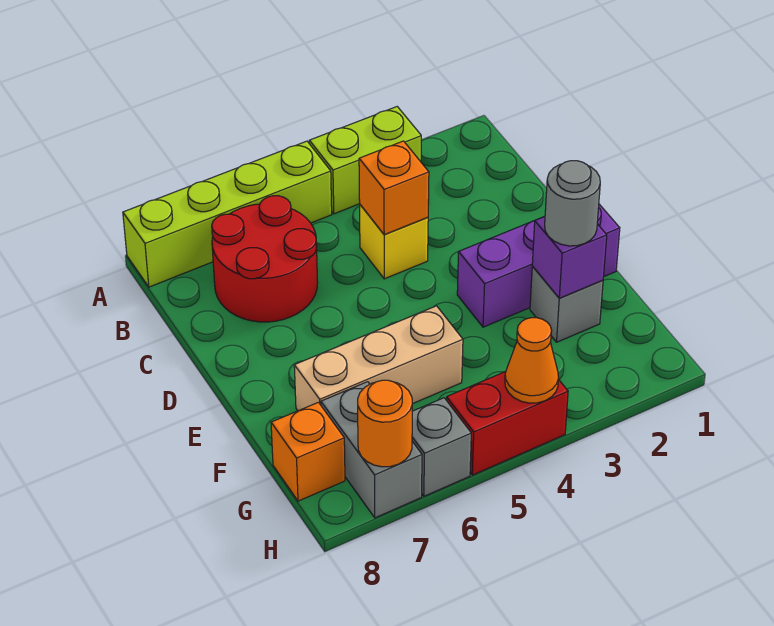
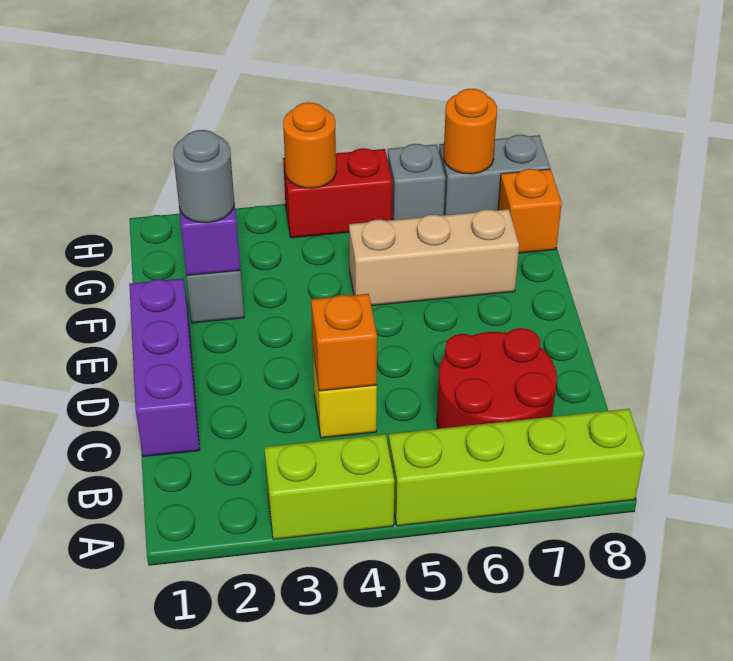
purple 1x3 brick [457,204,620,327] -> purple 1x3 brick turned to [129,278,200,457]
grey 1x2 brick [321,382,422,518] -> grey 1x2 brick turned to [439,135,550,215]
orange 1x1 cone [505,318,559,403] -> orange 1x1 round brick [283,102,336,188]

